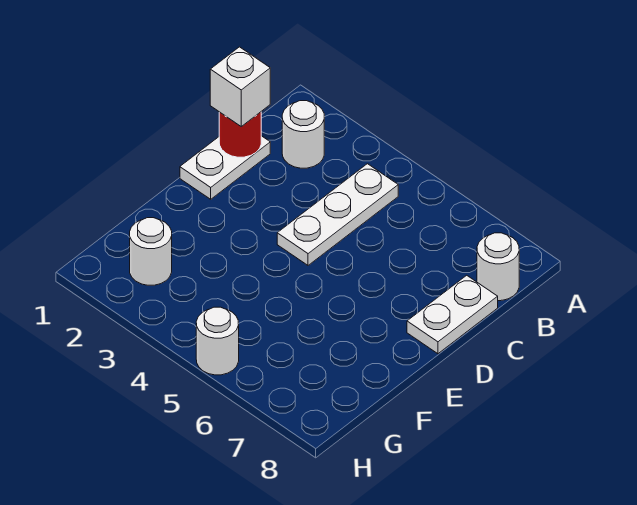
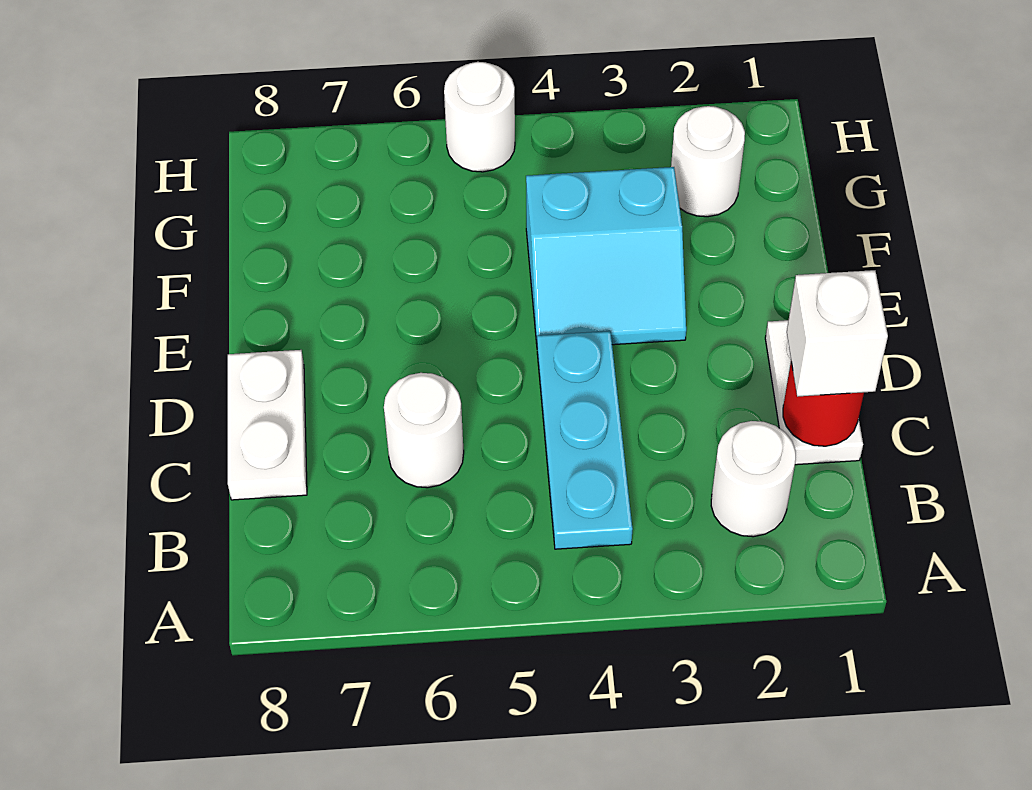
white 1x3 plate [277,164,398,265] -> cyan 1x3 plate [537,331,633,549]
white 1x1 round brick [477,233,519,301] -> white 1x1 round brick moved to [384,373,464,488]
none -> cyan 2x2 slope [526,167,686,345]

